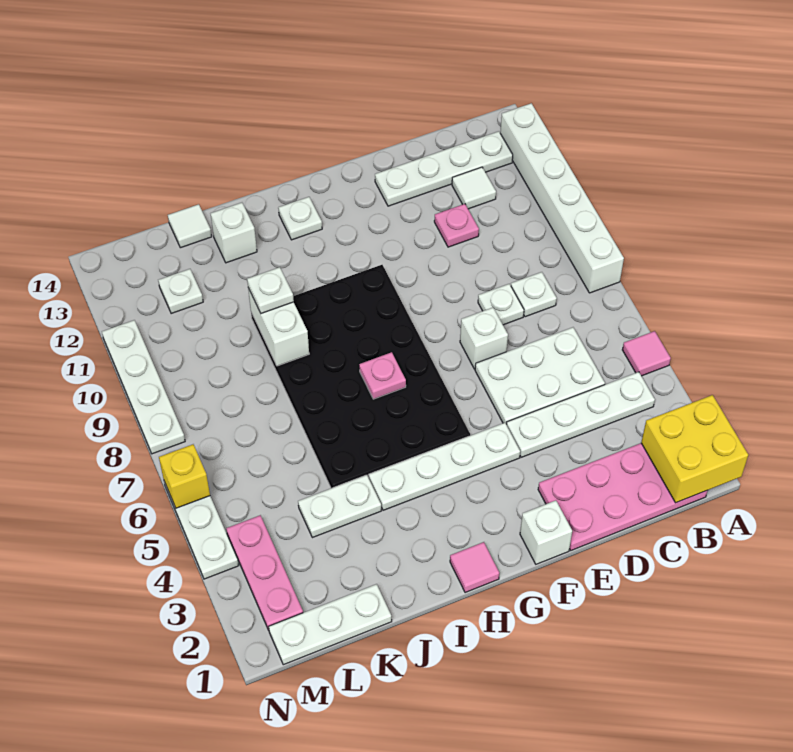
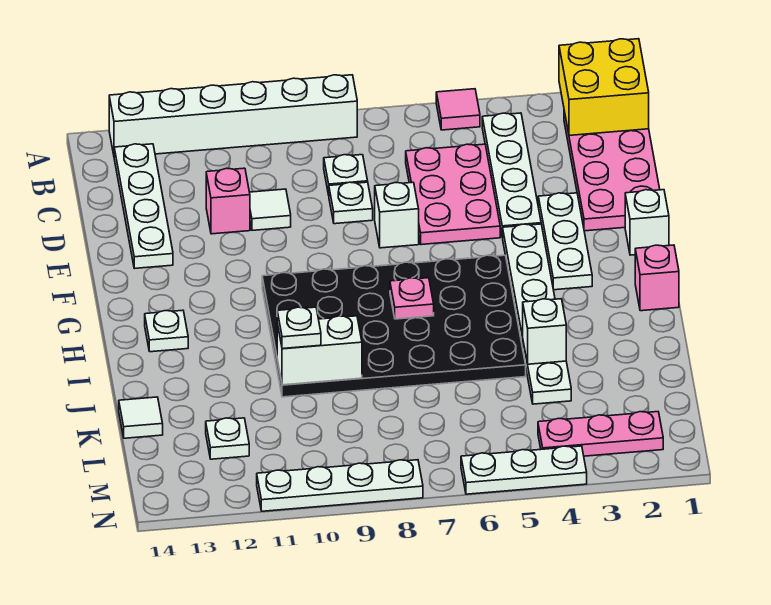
white 2x3 plate [475,327,605,424] -> pink 2x3 plate [406,144,500,245]
white 1x1 tile [452,167,496,209] -> white 1x1 tile moved to [250,189,291,230]
pink 1x1 plate [434,204,479,247] -> pink 1x1 brick [206,168,250,234]
pink 1x1 tile [450,542,499,593] -> pink 1x1 brick [635,245,679,311]
white 1x1 brick [211,203,257,263] -> white 1x1 brick moved to [523,299,566,364]
white 1x3 plate [269,584,392,665] -> white 1x3 plate moved to [538,193,592,290]
yellow 1x1 brick [159,444,210,508] -> none

